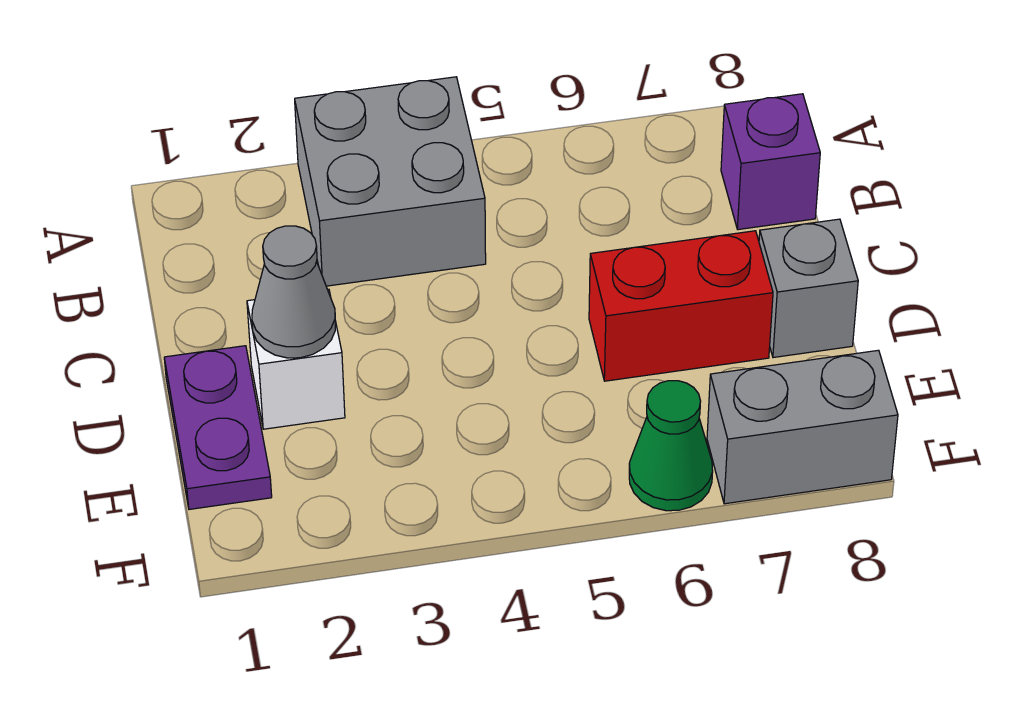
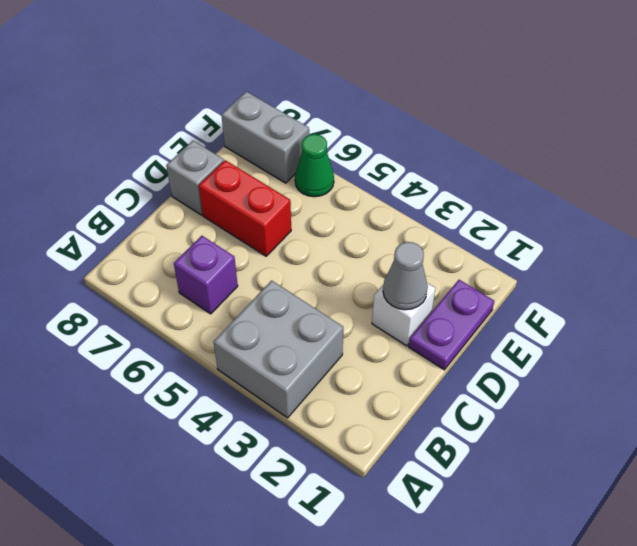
purple 1x1 brick [721,94,820,230] -> purple 1x1 brick moved to [174,236,238,314]

